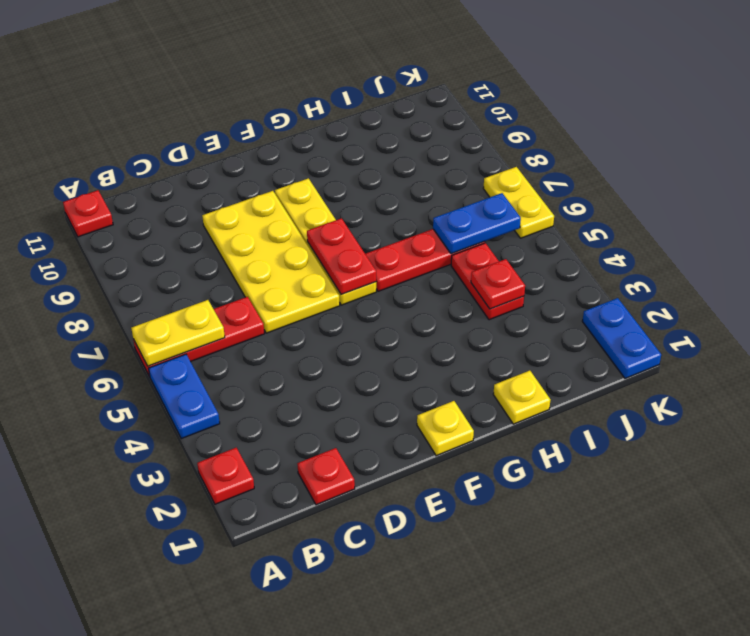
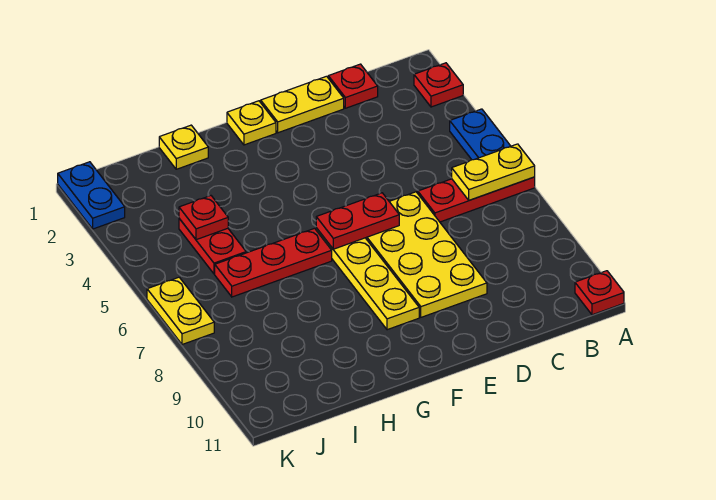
none -> yellow 1x2 plate [261,76,344,133]
red 1x2 plate [307,218,376,295] -> red 1x2 plate turned to [316,193,399,249]
blue 1x2 plate [433,193,521,254] -> none

